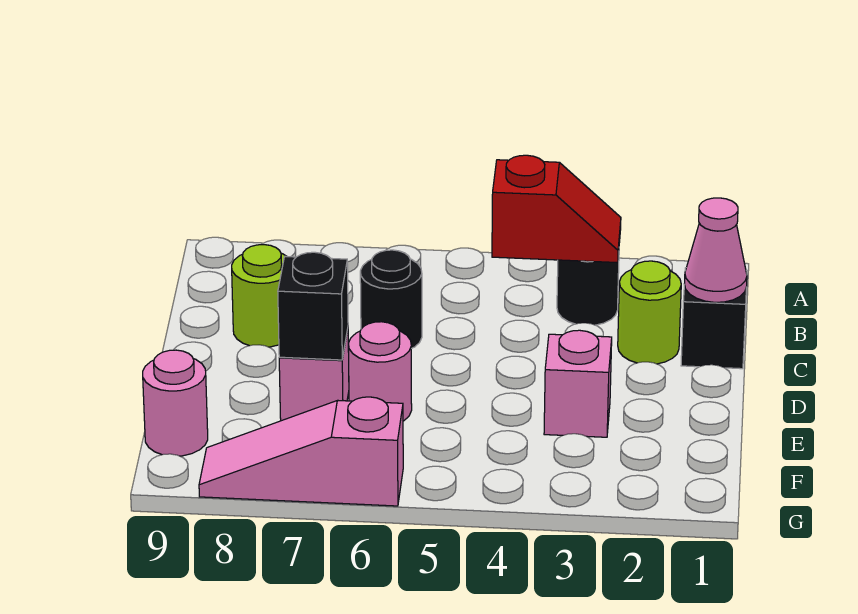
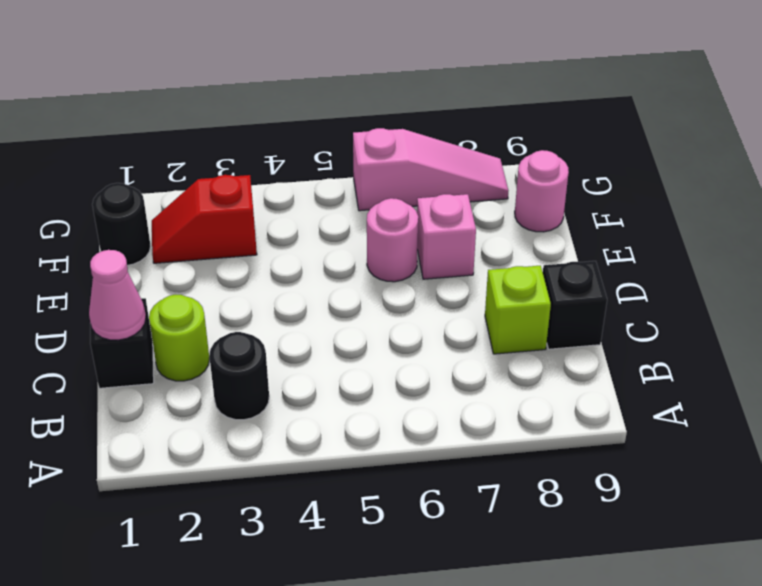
red 1x2 slope [492,155,621,263] -> red 1x2 slope moved to [152,175,257,263]
black 1x1 round brick [360,250,422,349] -> black 1x1 round brick moved to [92,183,151,265]
lime 1x1 round brick [232,245,287,347] -> lime 1x1 brick [485,266,551,354]
pink 1x1 brick [544,330,612,437] -> none
black 1x1 brick [278,252,348,360] -> black 1x1 brick moved to [543,261,607,349]

